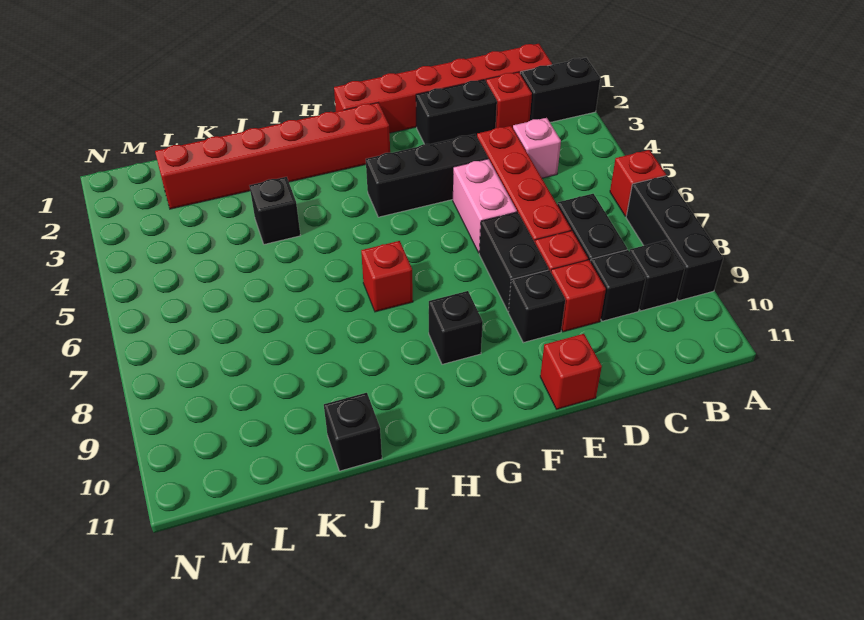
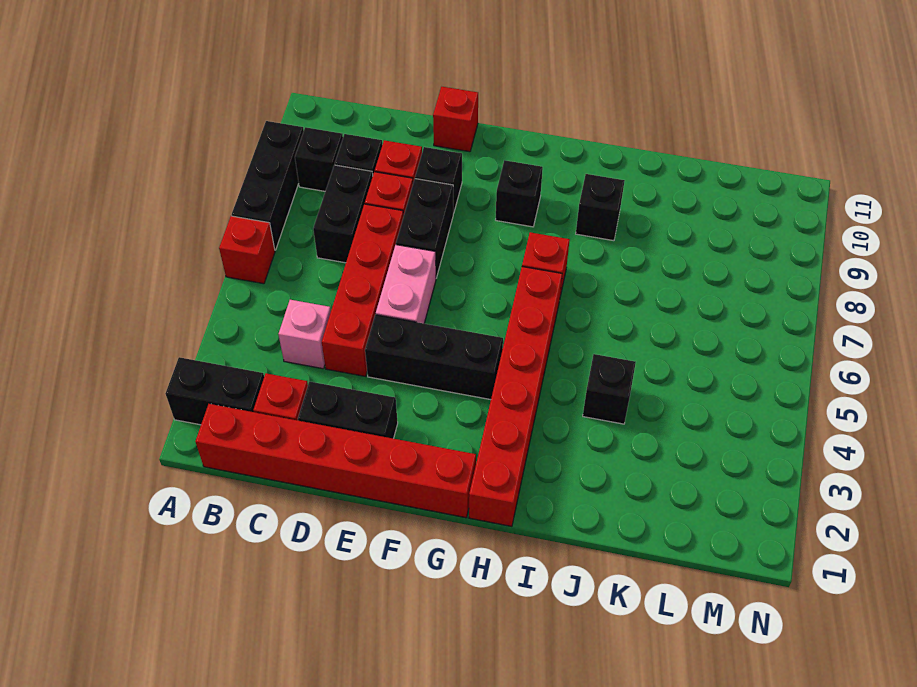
red 1x6 brick [155,103,390,209] -> red 1x6 brick turned to [469,267,562,526]
black 1x1 brick [324,393,382,471] -> black 1x1 brick moved to [576,174,625,241]

